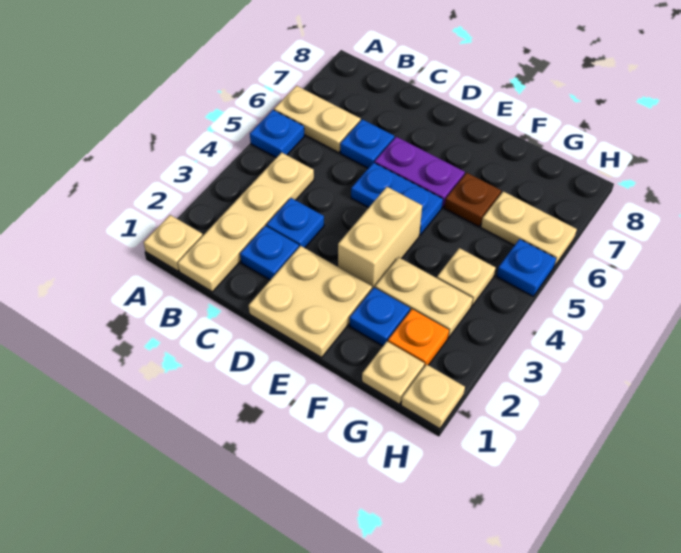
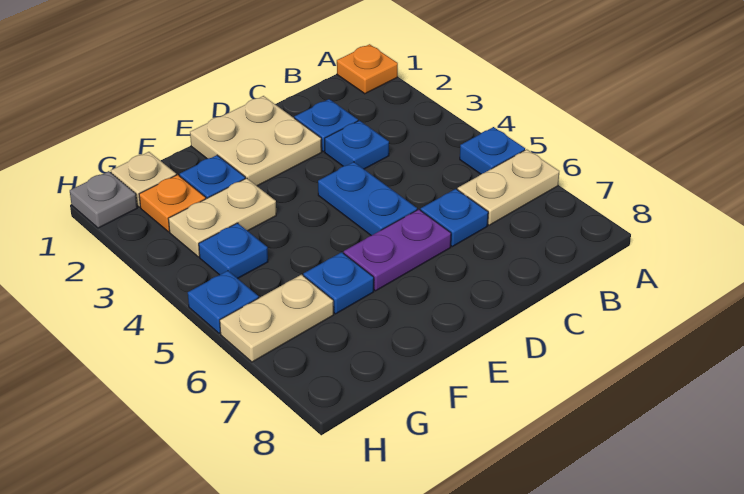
tan 1x1 plate [144,215,203,271] -> orange 1x1 plate [337,44,398,94]
tan 1x4 plate [178,152,314,292] -> none
blue 1x2 plate [351,163,443,235] -> blue 1x2 plate turned to [318,162,417,236]
tan 1x2 brick [338,187,422,289] -> none
brown 1x1 plate [445,173,501,226] -> blue 1x1 plate [303,252,374,314]
tan 1x1 plate [437,248,496,306] -> blue 1x1 plate [199,223,268,279]
tan 1x1 plate [401,364,465,429] -> grey 1x1 plate [70,171,137,228]

